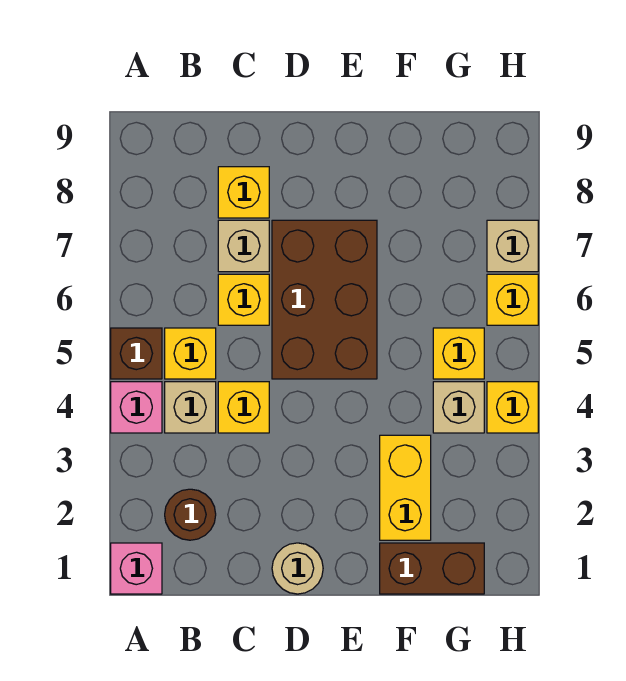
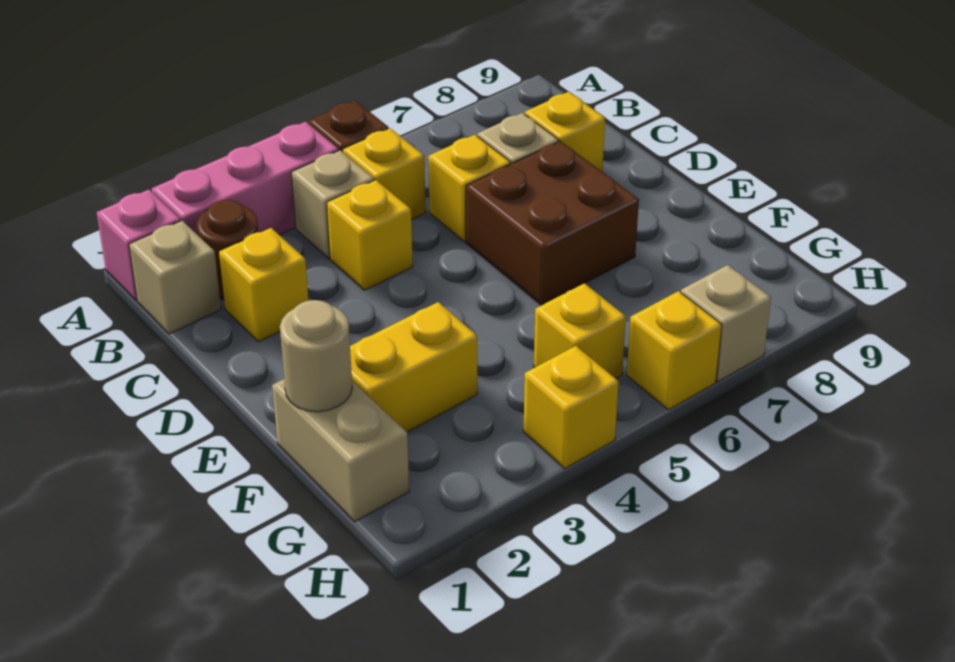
pink 1x1 brick [111,382,162,433] -> pink 1x3 brick [152,122,339,235]
none -> yellow 1x1 brick [219,228,308,342]
tan 1x1 round brick [272,543,323,594] -> tan 1x1 round brick moved to [280,300,352,412]
brown 2x3 brick [272,220,377,379] -> brown 2x2 brick [466,141,639,305]
brown 1x2 brick [380,543,484,594] -> tan 1x2 brick [272,379,409,522]
tan 1x1 brick [433,382,484,433] -> tan 1x1 brick moved to [129,221,221,334]

